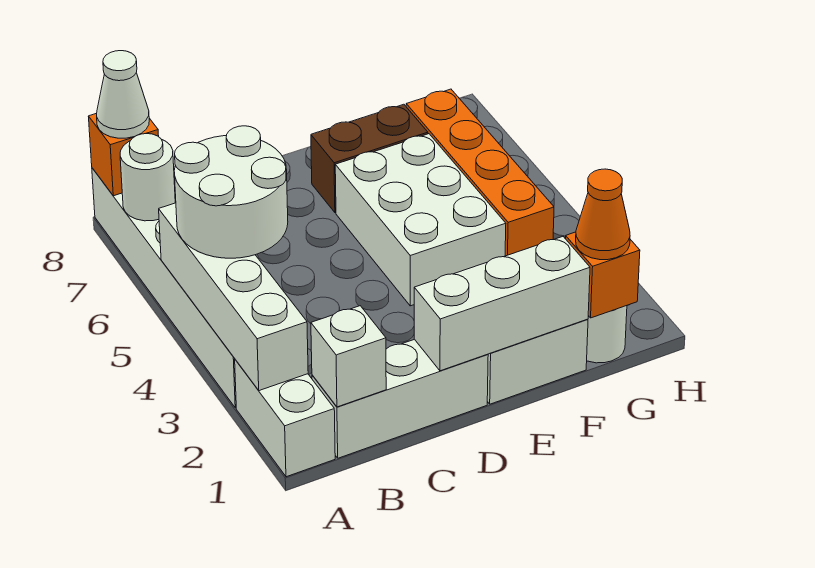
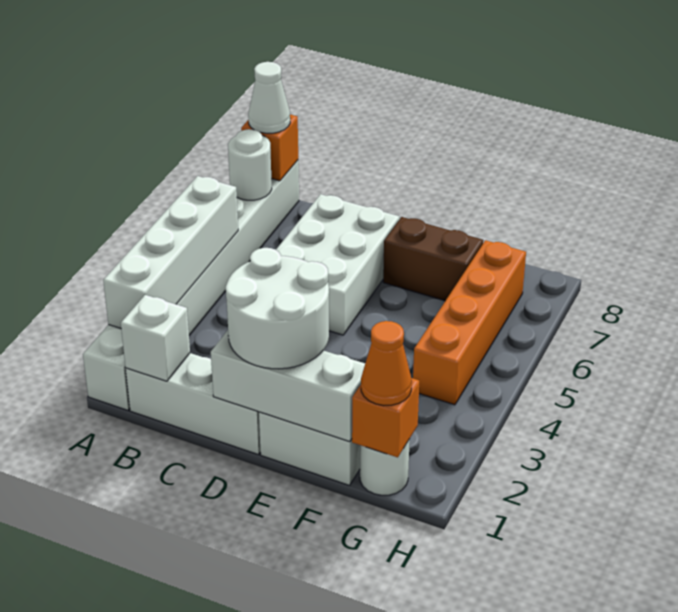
white 2x2 round brick [174,126,288,258] -> white 2x2 round brick moved to [226,248,329,369]
white 2x3 brick [335,134,506,306] -> white 2x3 brick moved to [276,194,399,335]

